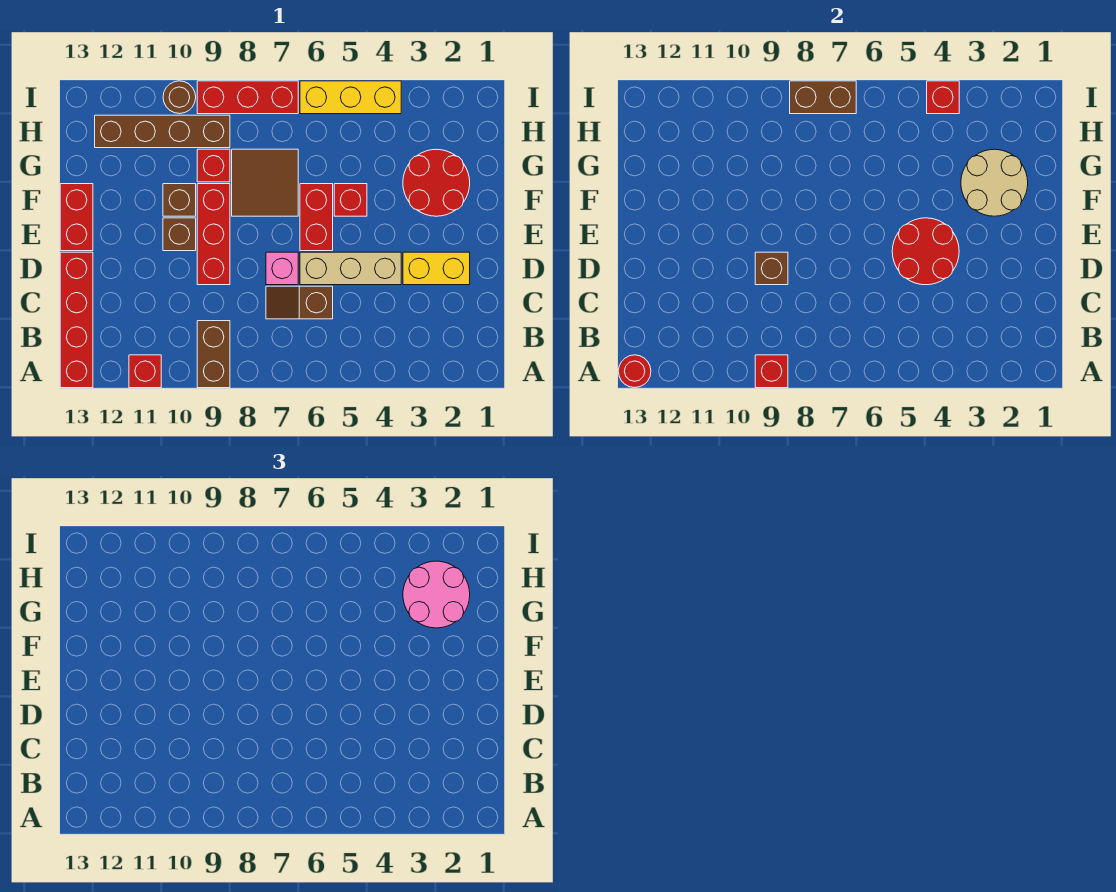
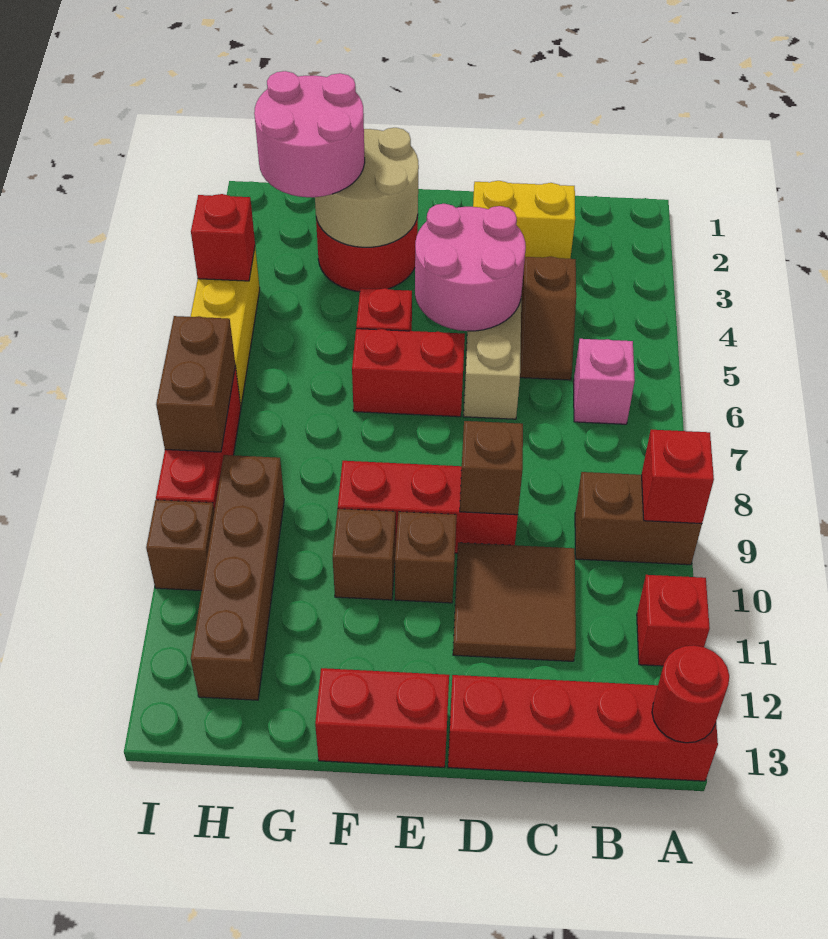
brown 1x2 slope [266,286,333,319] -> brown 1x2 slope moved to [520,257,576,380]
yellow 1x2 brick [403,252,470,285] -> yellow 1x2 brick turned to [473,181,575,259]
red 2x2 round brick [892,218,959,285] -> pink 2x2 round brick [415,204,526,331]
pink 1x1 brick [266,252,298,285] -> pink 1x1 brick moved to [574,339,635,424]
brown 2x2 tile [232,149,298,216] -> brown 2x2 tile moved to [453,543,576,661]
red 1x1 brick [197,149,230,182] -> none
brown 1x1 round brick [163,81,196,114] -> brown 1x1 brick [146,500,214,591]

